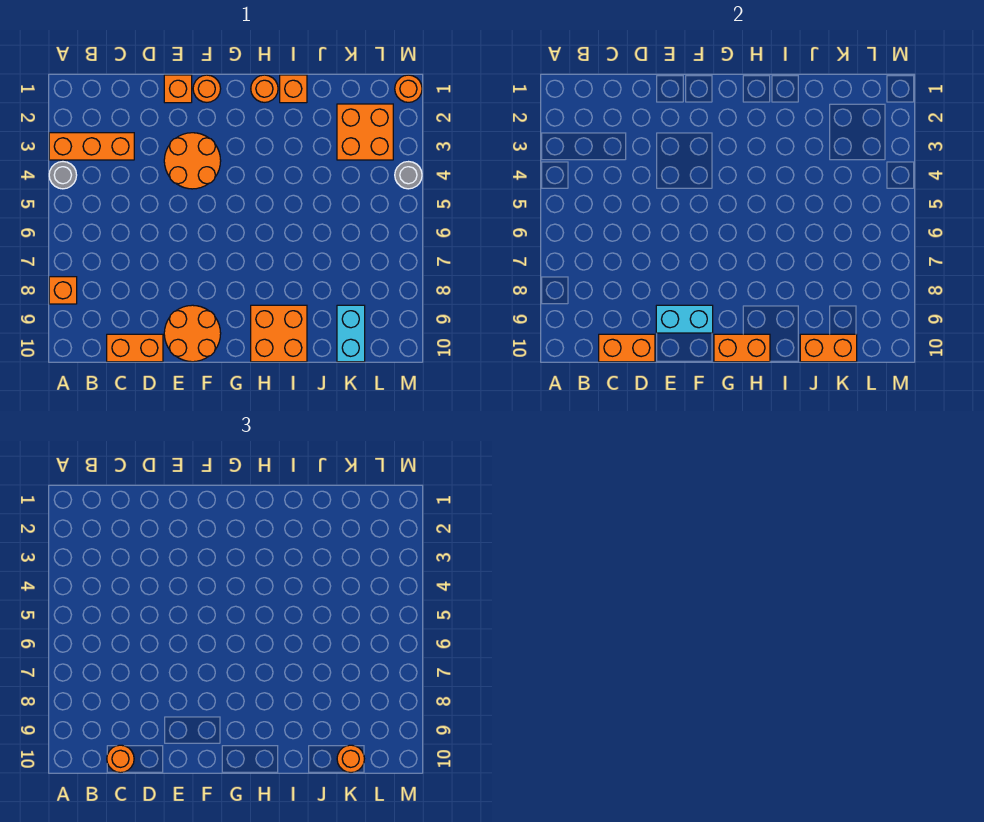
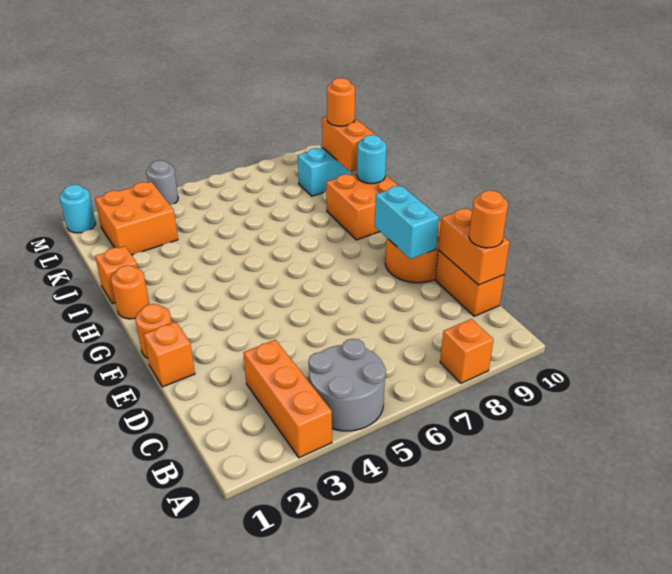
grey 1x1 round brick [49,162,77,189] -> grey 2x2 round brick [308,339,386,431]
orange 2x2 round brick [164,133,221,189] -> none
orange 1x2 brick [714,334,770,362] -> none
none -> cyan 1x1 round brick [357,135,386,184]
orange 1x1 round brick [395,75,422,102] -> cyan 1x1 round brick [60,185,96,233]

